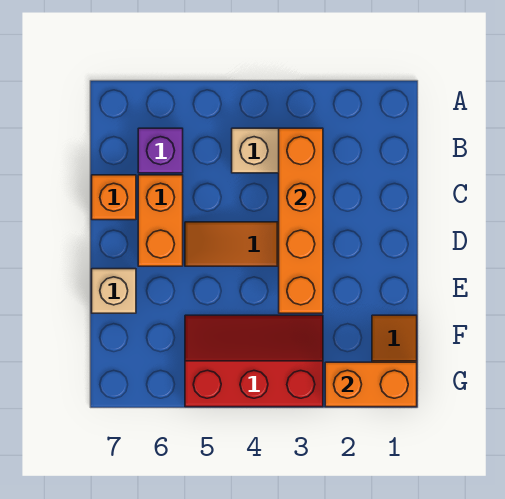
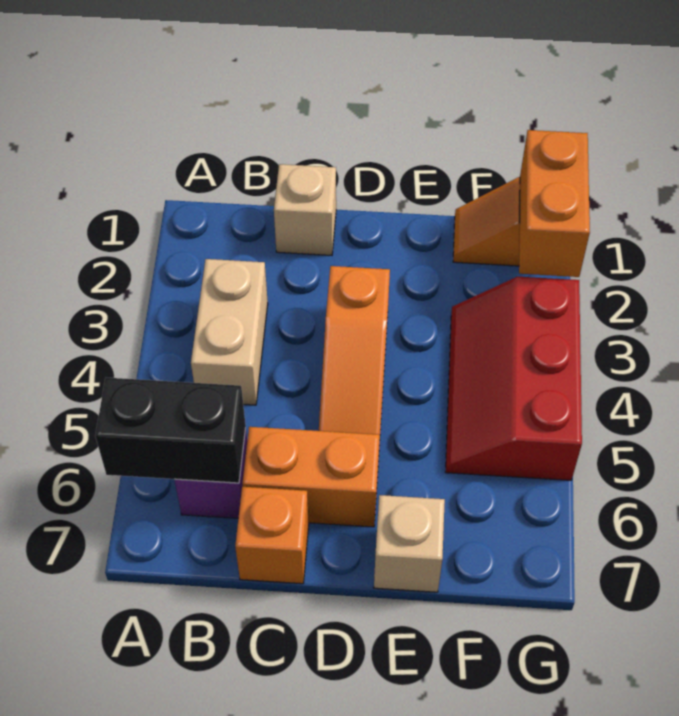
none -> black 1x2 brick [95,378,246,483]
orange 1x4 brick [279,128,323,313] -> none
none -> tan 1x1 brick [274,164,336,255]

